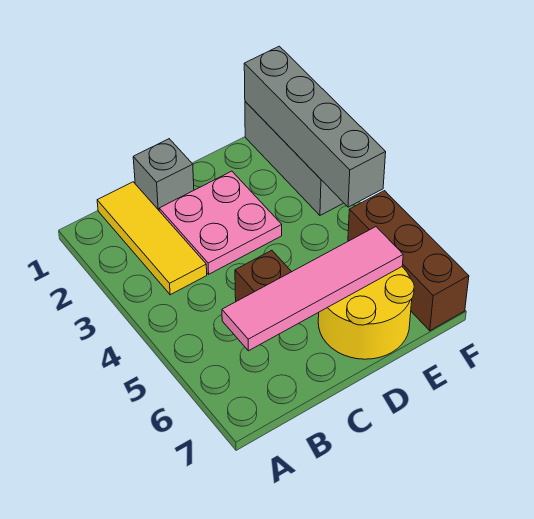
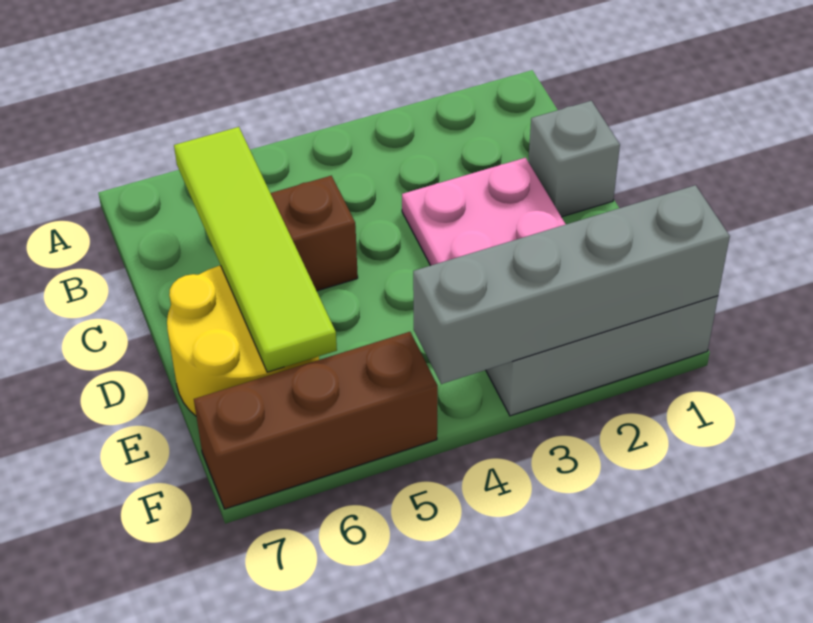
yellow 1x3 tile [97,182,207,295] -> none
pink 1x4 tile [222,227,403,351] -> lime 1x4 tile [174,127,337,372]

